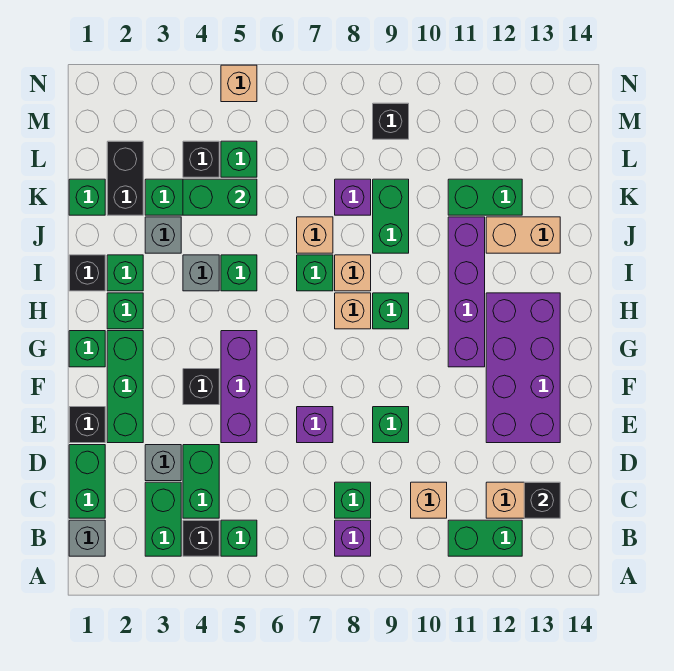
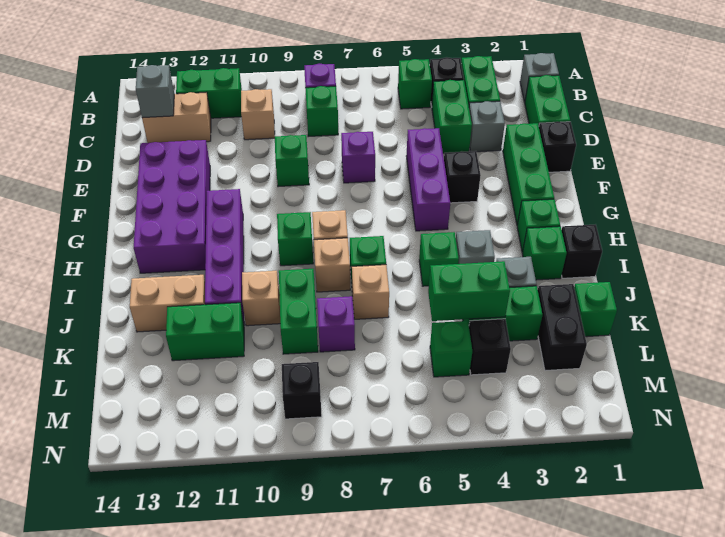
black 1x1 brick [524,482,560,518] -> grey 1x1 brick [136,65,174,118]
green 1x1 brick [69,331,105,367] -> none
tan 1x1 brick [221,65,257,102] -> tan 1x1 brick moved to [242,271,280,326]

